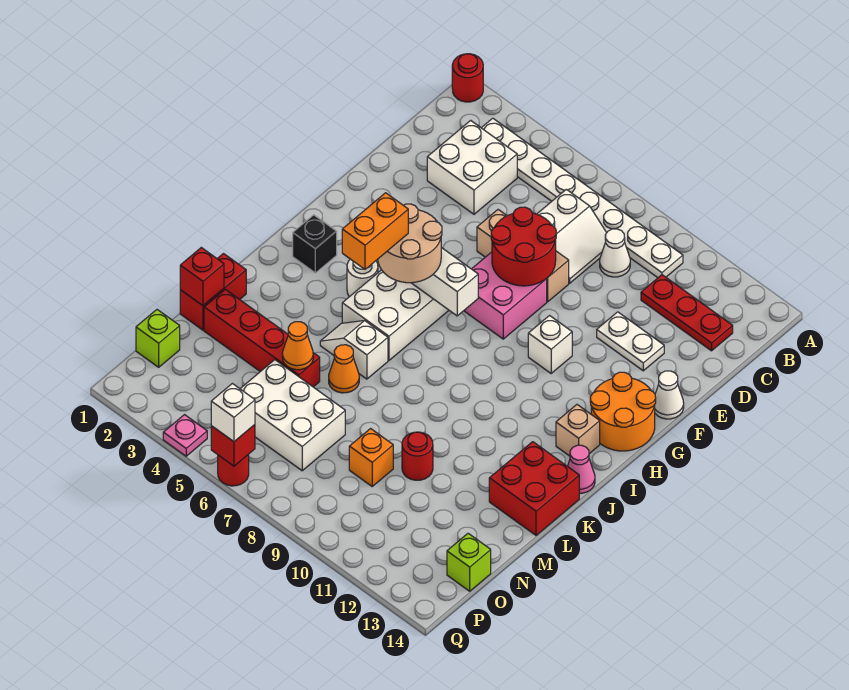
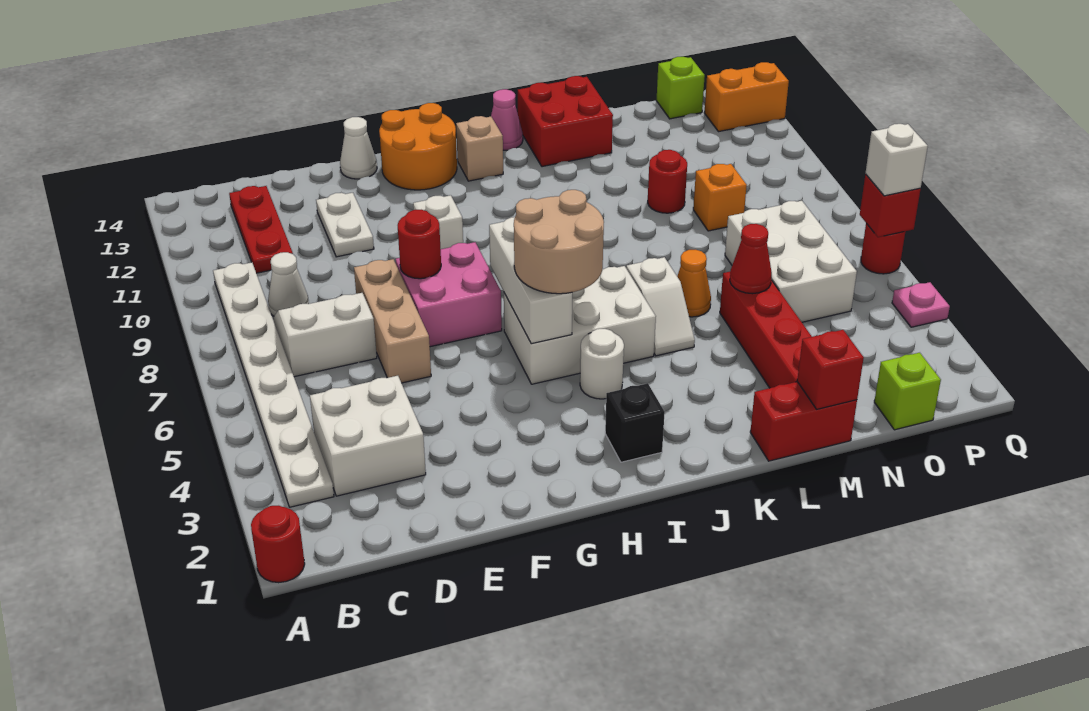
red 2x2 round brick [491,207,556,286] -> red 1x1 round brick [398,210,441,279]
orange 1x2 brick [342,193,408,269] -> orange 1x2 brick moved to [704,62,789,132]
orange 1x1 cone [282,322,313,370] -> red 1x1 cone [730,224,772,294]

